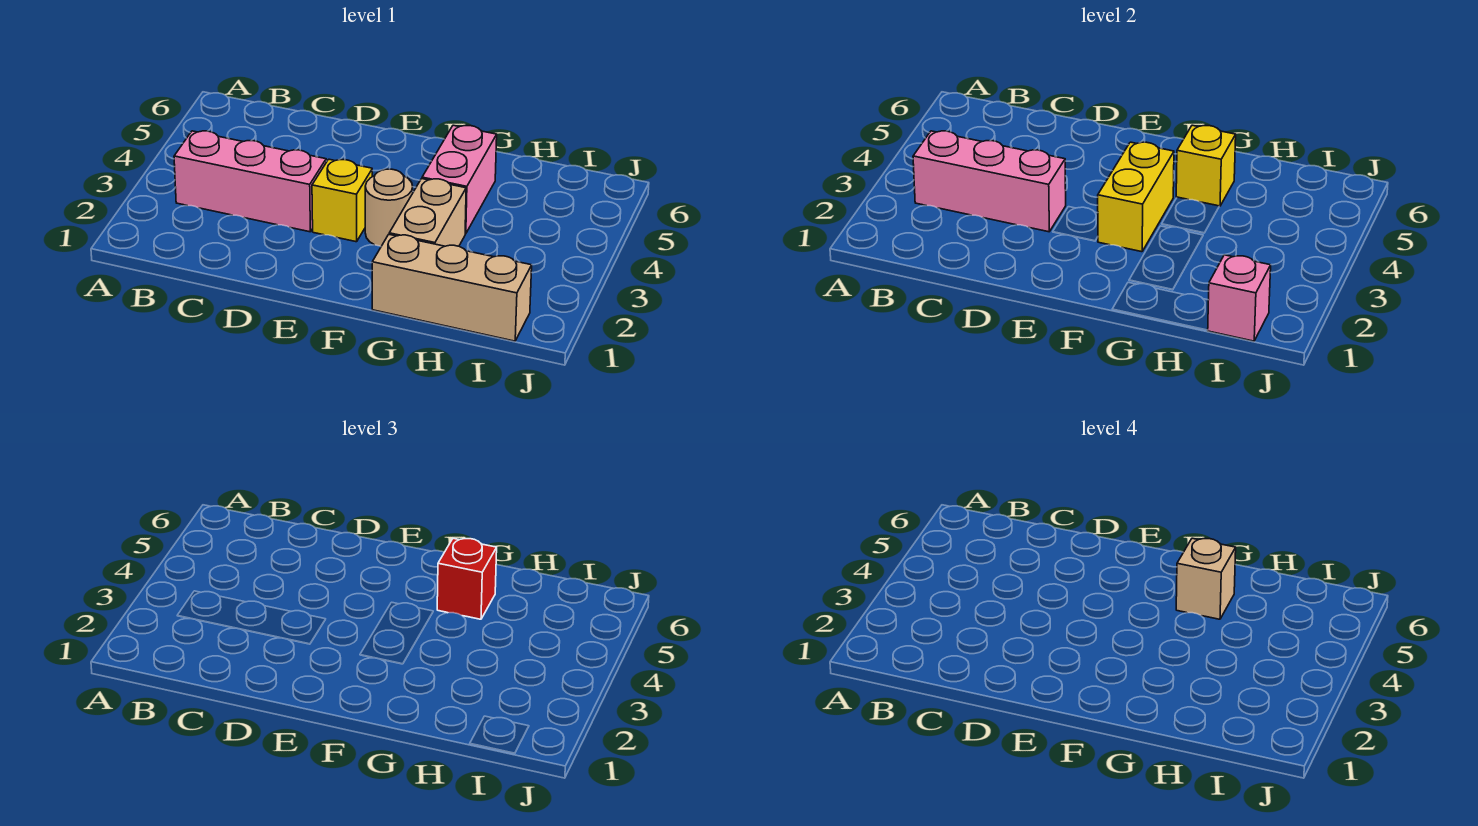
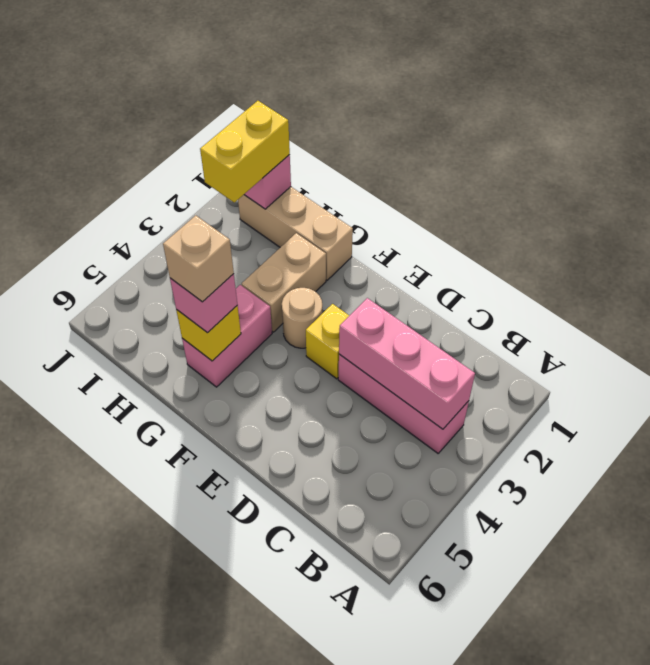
yellow 1x2 brick [1098,142,1174,252] -> yellow 1x2 brick moved to [200,101,290,202]
red 1x1 brick [437,538,497,619] -> pink 1x1 brick [170,274,237,333]

